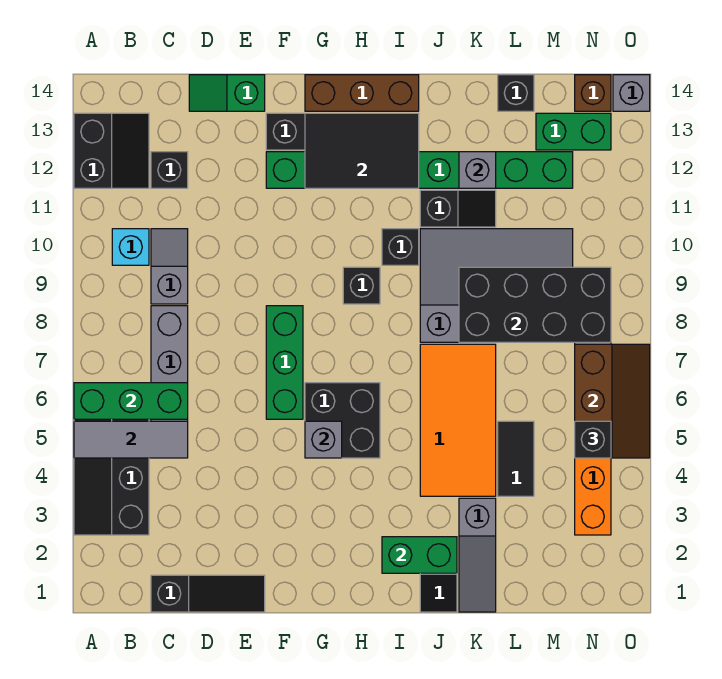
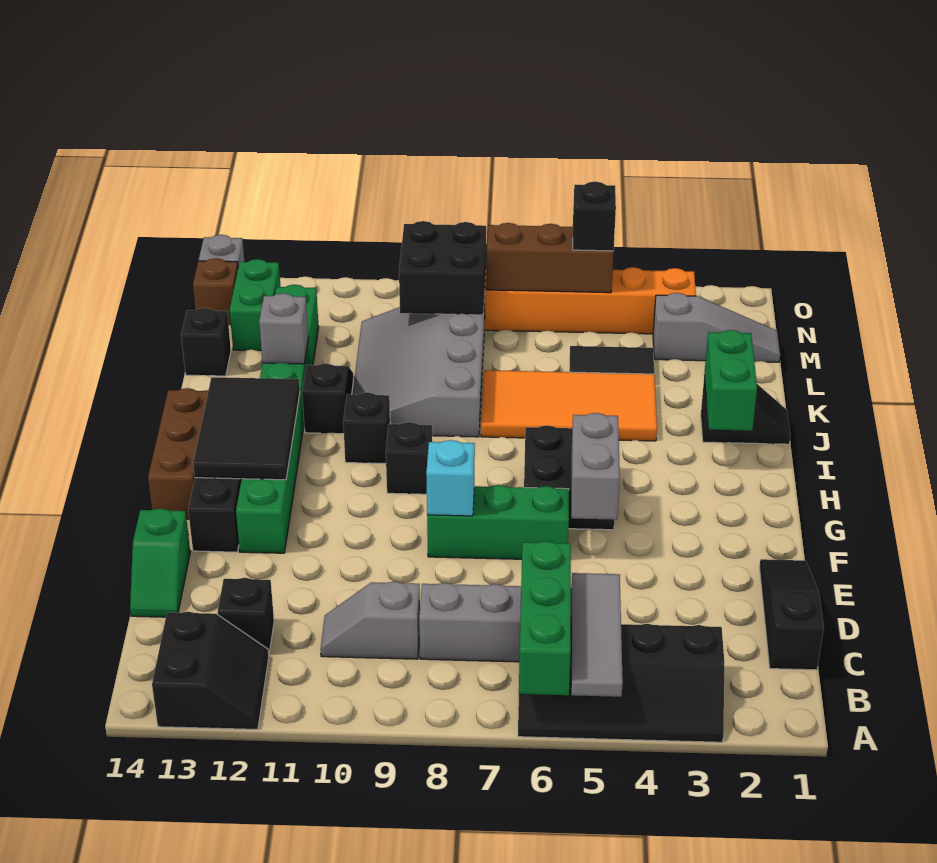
black 2x2 slope [74,113,149,188] -> black 2x2 slope turned to [152,612,269,729]
cyan 1x1 brick [112,229,149,265] -> cyan 1x1 brick moved to [426,440,475,516]
grey 1x1 brick [305,421,342,458] -> grey 1x2 brick [571,413,620,520]
grey 1x3 slope [459,498,496,612] -> grey 1x3 slope moved to [653,293,780,362]
black 2x4 brick [459,267,611,342] -> black 2x2 brick [399,221,486,315]

